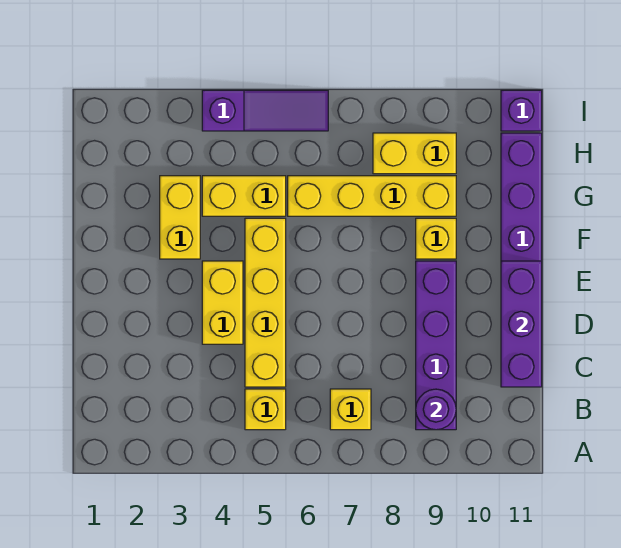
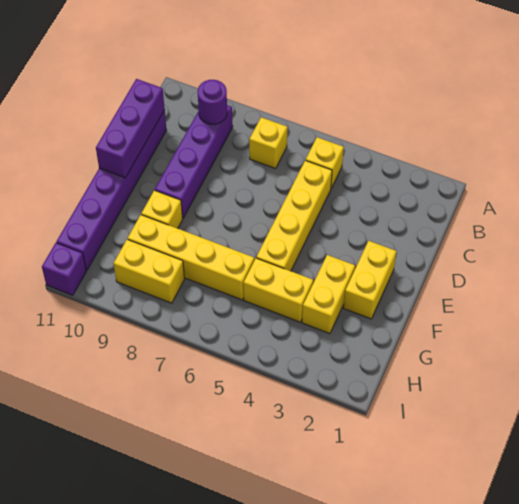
yellow 1x2 brick [202,261,243,344] -> yellow 1x2 brick moved to [344,241,397,319]
purple 1x3 slope [202,90,328,131] -> none

